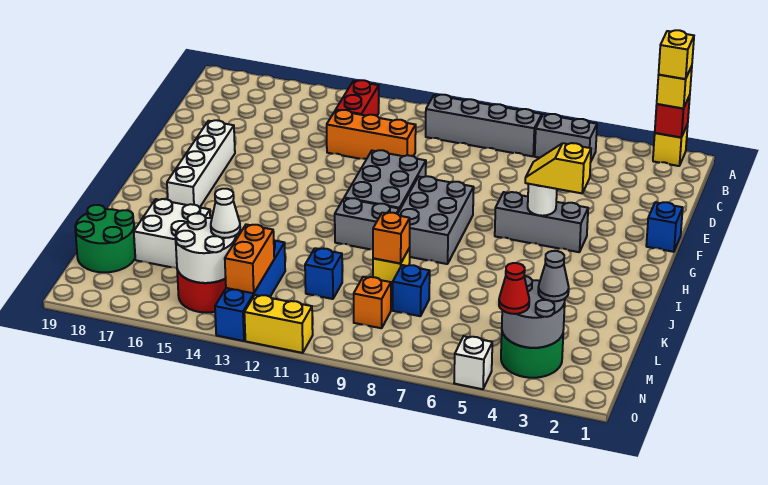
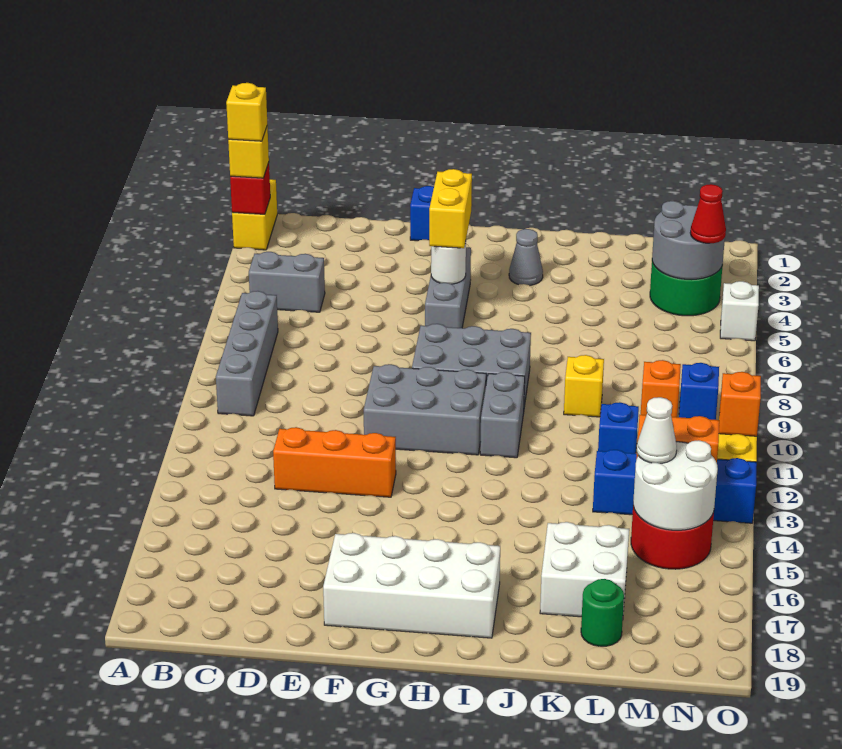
yellow 1x1 brick [653,124,688,166] -> yellow 1x2 brick [232,179,277,250]
grey 1x2 brick [535,114,597,161] -> grey 1x2 brick turned to [249,252,325,312]
red 1x2 brick [336,80,379,116] -> none
orange 1x3 brick [327,110,416,159] -> orange 1x3 brick turned to [273,427,396,497]
white 1x4 brick [167,120,235,207] -> white 2x4 brick [323,533,500,638]
yellow 1x2 slope [525,143,591,193] -> yellow 1x2 brick [429,169,472,248]
orange 1x1 brick [373,213,410,263] -> orange 1x1 brick moved to [719,372,761,436]
blue 1x1 brick [393,265,430,316] -> blue 1x1 brick moved to [679,363,719,420]
green 2x2 round brick [75,205,135,272] -> green 1x1 round brick [581,579,624,646]
grey 1x1 cone [538,251,569,301] -> grey 1x1 cone moved to [509,229,543,285]

